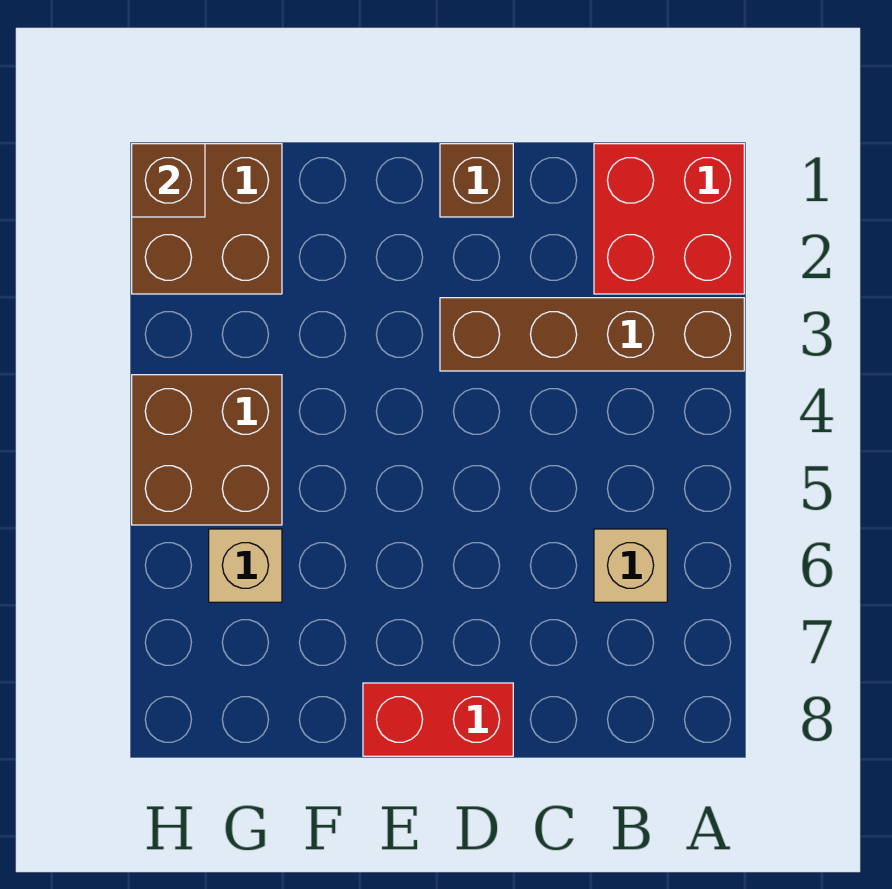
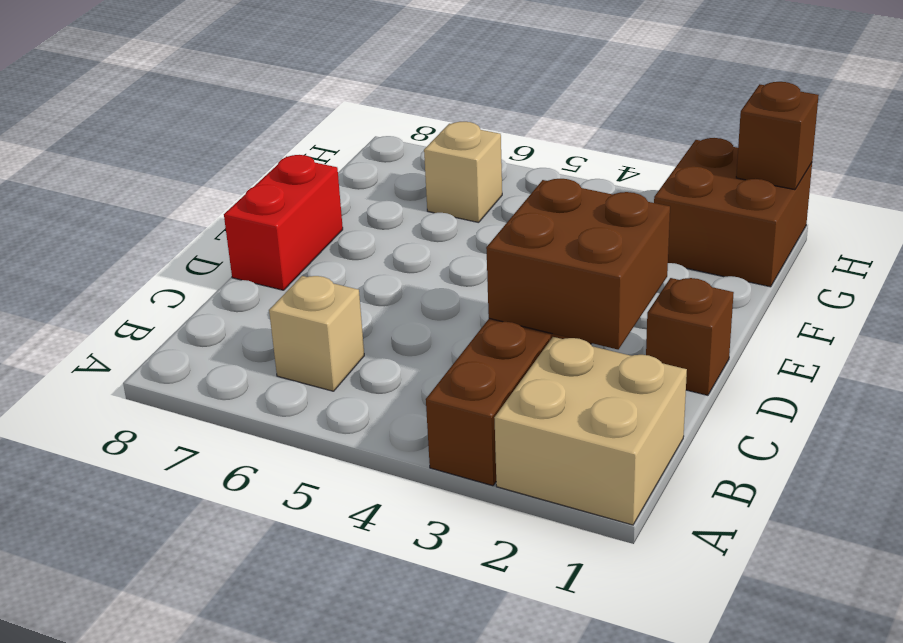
red 2x2 brick [594,144,744,294] -> tan 2x2 brick [494,337,687,525]
brown 2x2 brick [132,375,282,525] -> brown 2x2 brick moved to [486,179,670,349]

